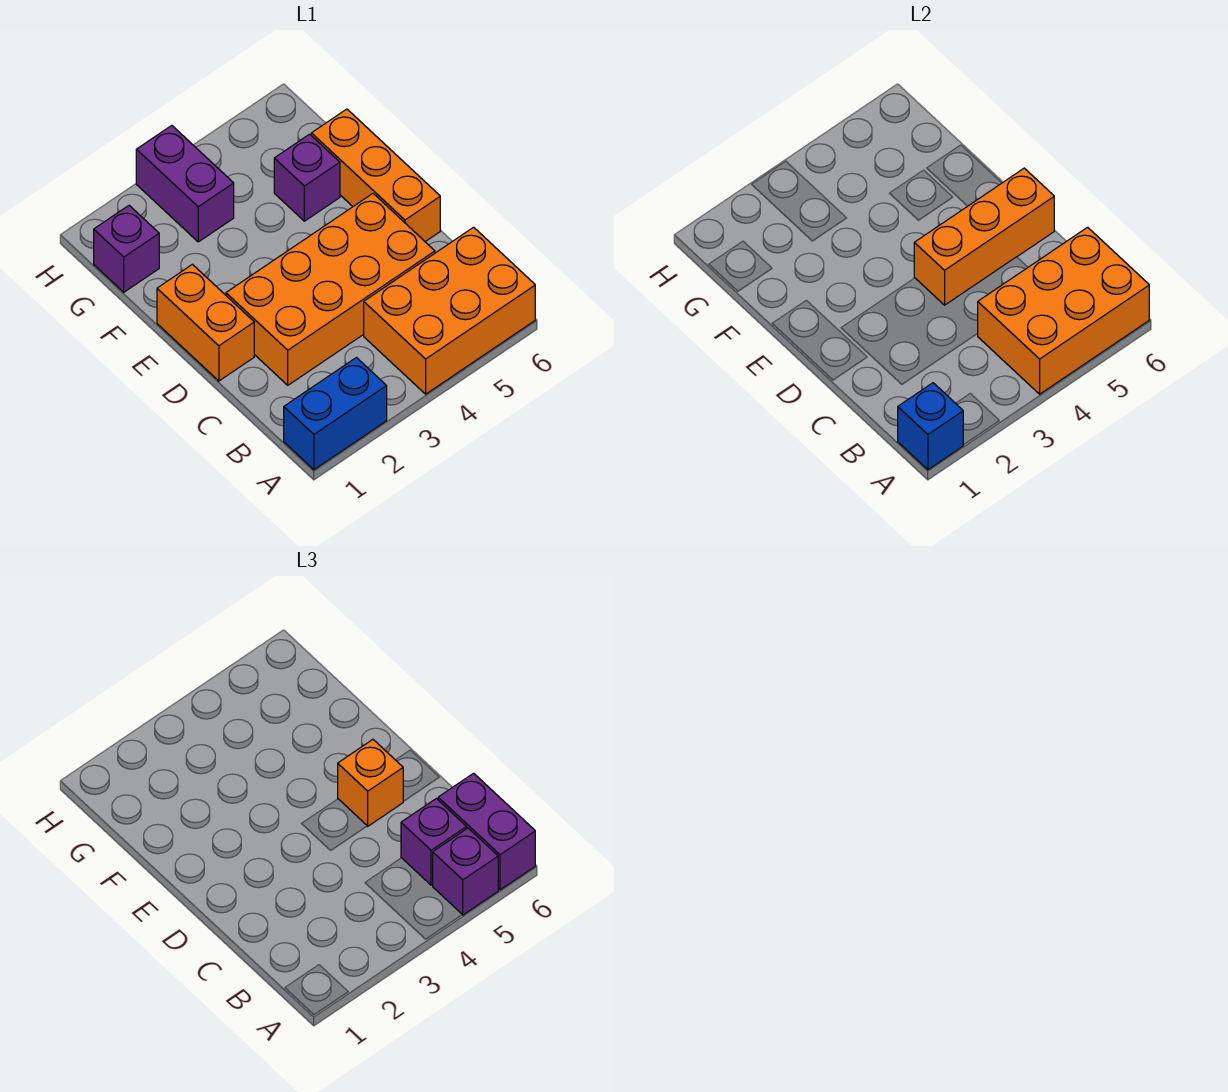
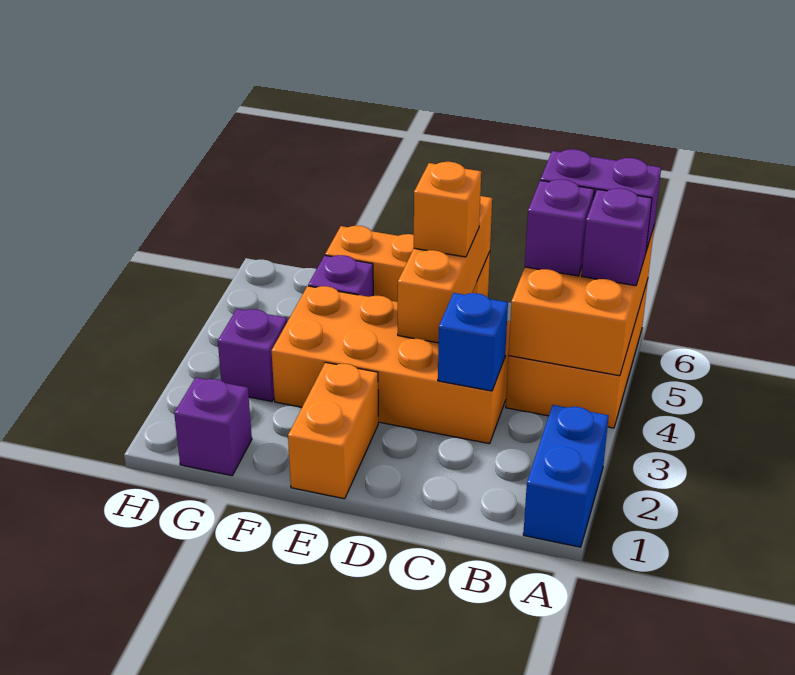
blue 1x1 brick [898,383,963,470] -> blue 1x1 brick moved to [438,293,508,391]
orange 2x4 brick [226,194,435,385] -> orange 2x4 brick turned to [272,286,510,444]
orange 1x2 brick [157,264,254,381] -> orange 1x2 brick turned to [288,362,378,499]
purple 1x2 brick [136,126,234,242] -> purple 1x1 brick [218,309,287,401]

